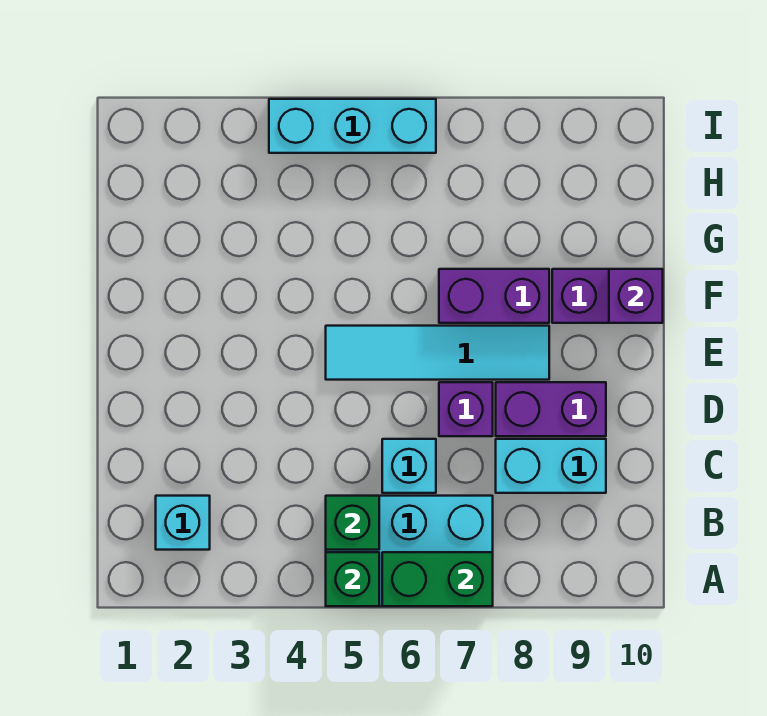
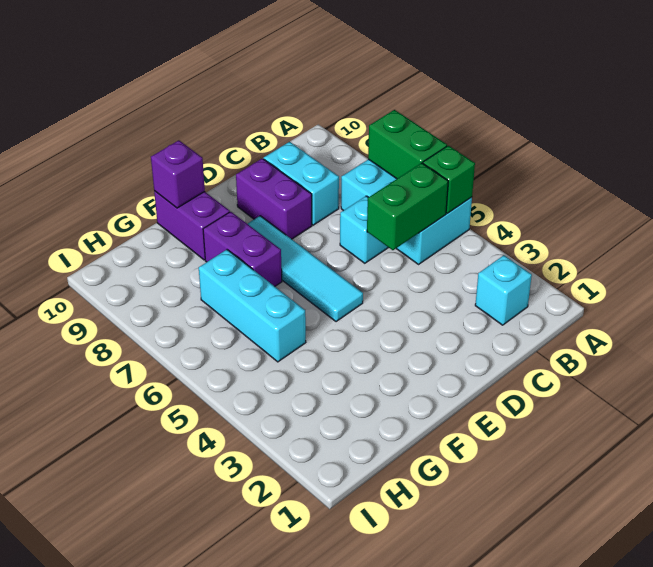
green 1x1 brick [326,496,379,550] -> green 1x2 brick [367,163,448,250]
purple 1x1 brick [439,382,493,436] -> none
cyan 1x3 brick [269,99,436,153] -> cyan 1x3 brick moved to [199,250,306,362]

